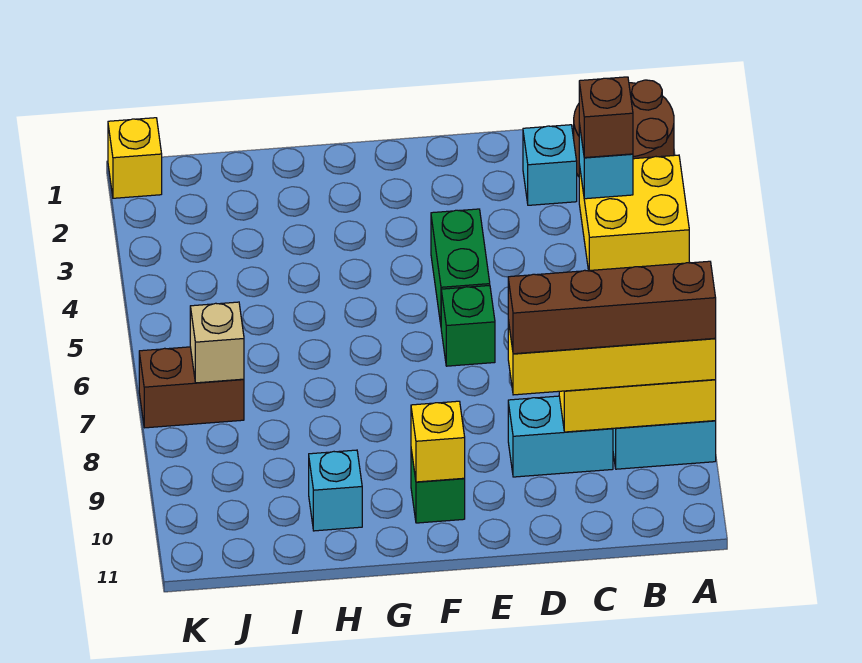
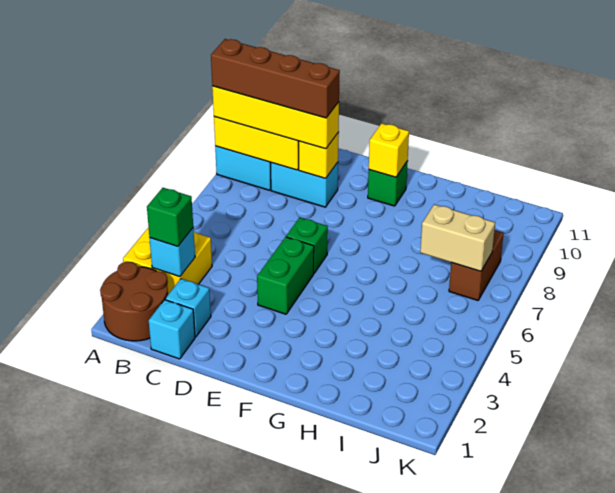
brown 1x1 brick [579,77,633,158] -> green 1x1 brick [147,188,193,246]
cyan 1x1 brick [309,450,362,531] -> cyan 1x1 brick moved to [149,300,195,359]
brown 1x2 brick [139,347,244,428] -> brown 1x2 brick turned to [449,230,504,300]
tan 1x1 brick [190,302,244,383] -> tan 1x2 brick [420,204,495,271]
yellow 1x1 brick [108,118,162,198] -> yellow 1x1 brick moved to [299,132,339,178]

